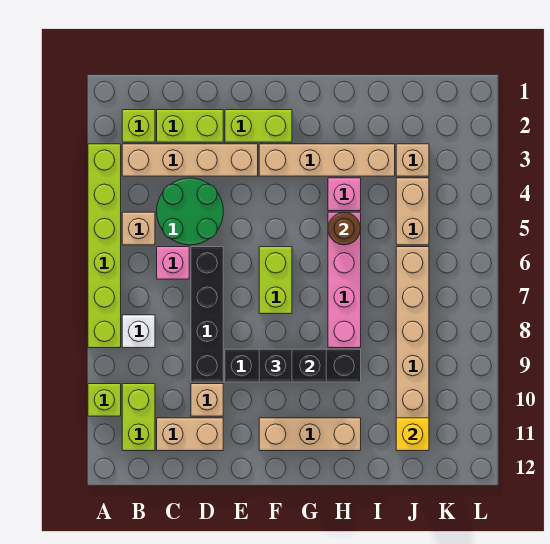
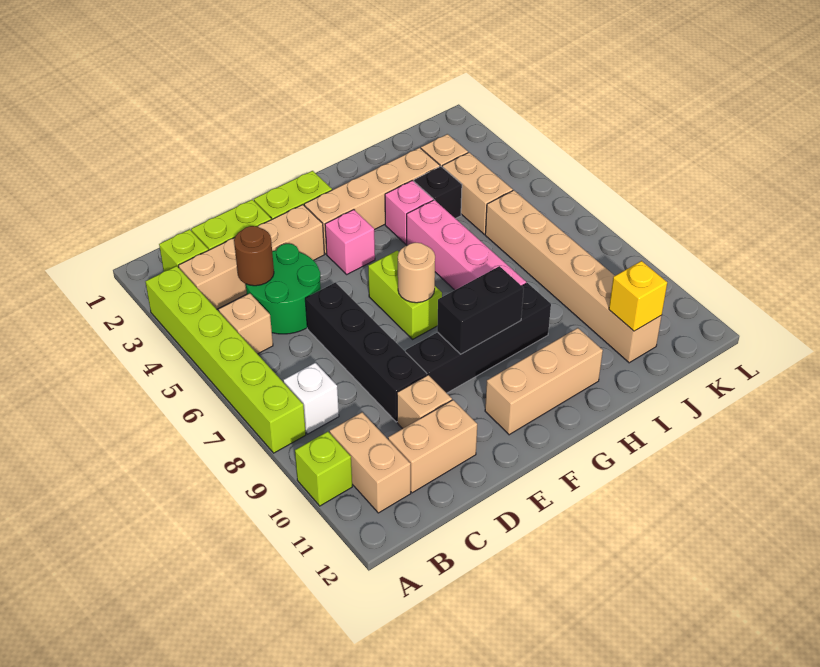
lime 1x2 brick [122,384,155,451] -> tan 1x2 brick [330,412,411,513]
pink 1x1 brick [157,247,189,279] -> pink 1x1 brick moved to [325,210,375,274]
none -> tan 1x1 round brick [398,243,435,303]
black 1x1 brick [259,349,292,382] -> black 1x1 brick moved to [414,166,462,219]
brown 1x1 round brick [328,212,361,245] -> brown 1x1 round brick moved to [234,226,274,286]

